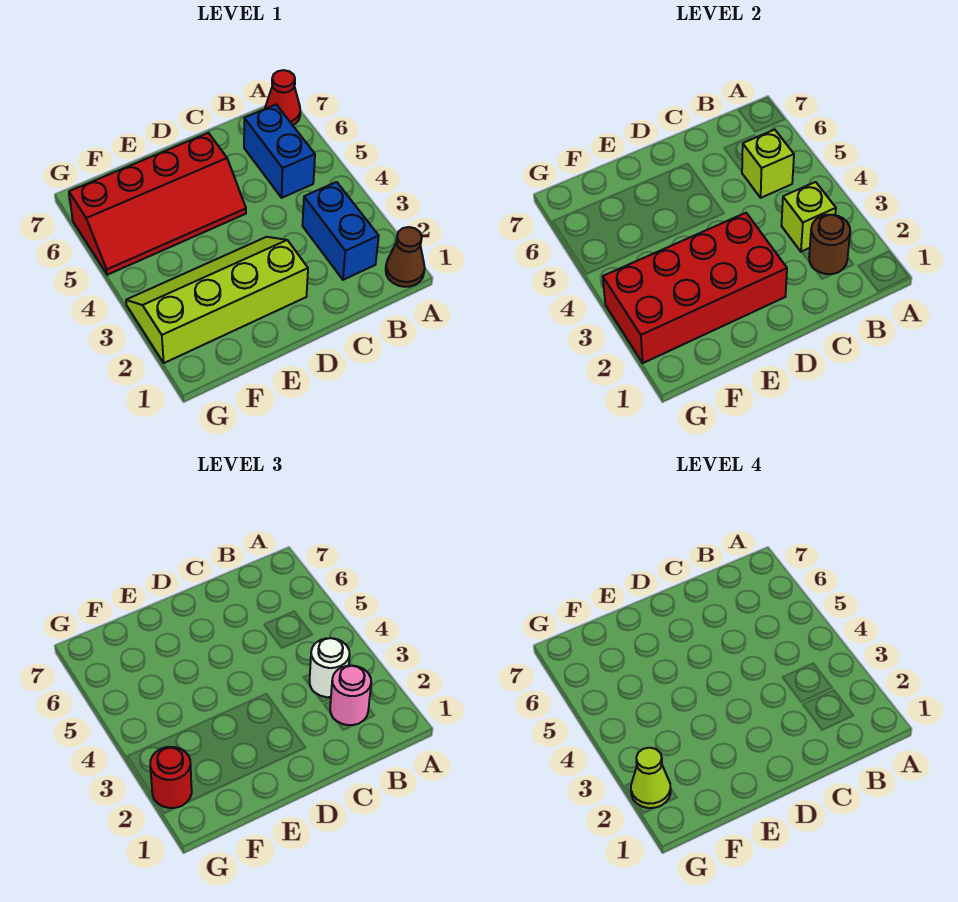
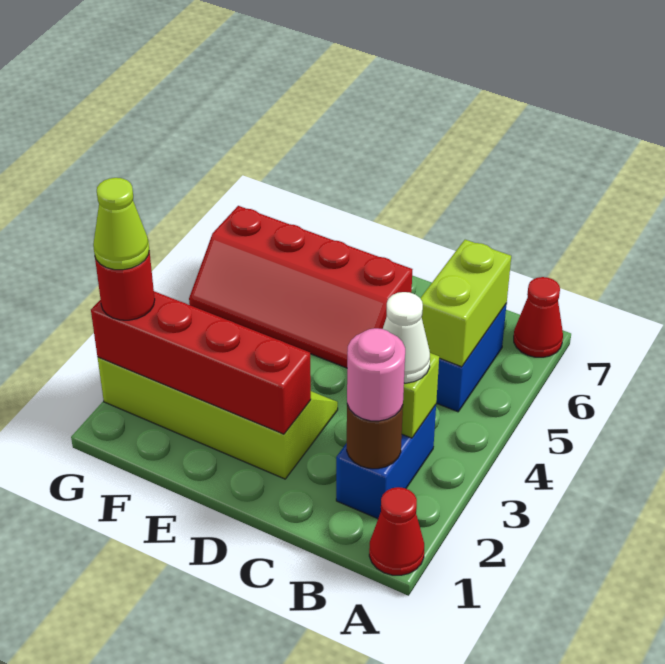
brown 1x1 cone [386,227,425,287] -> red 1x1 cone [369,487,424,575]
white 1x1 round brick [310,638,350,697] -> white 1x1 cone [383,292,430,383]
lime 1x1 brick [742,130,794,198] -> lime 1x2 brick [420,240,511,367]
red 2x4 brick [603,213,787,363] -> red 1x4 brick [91,291,311,434]

